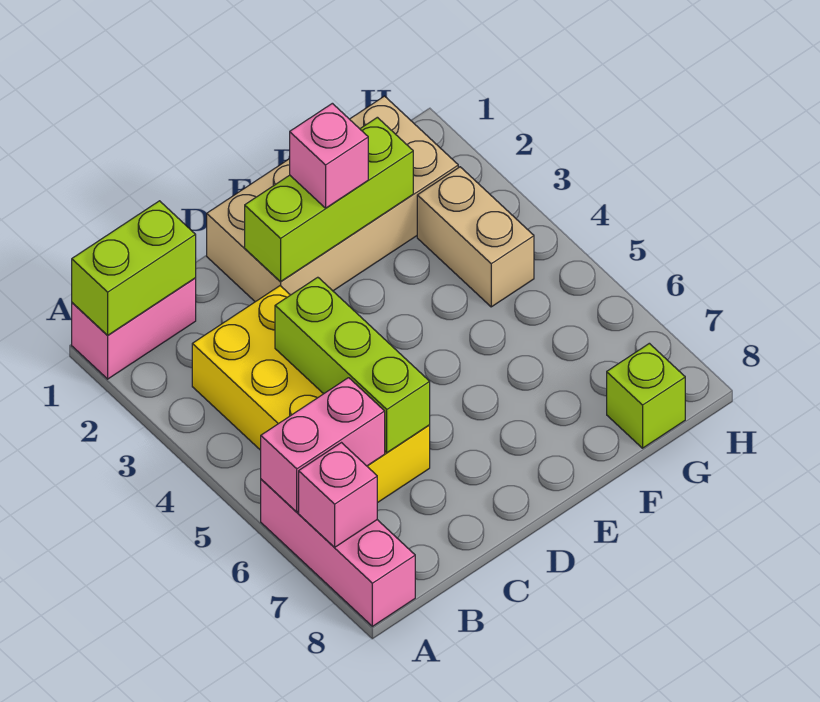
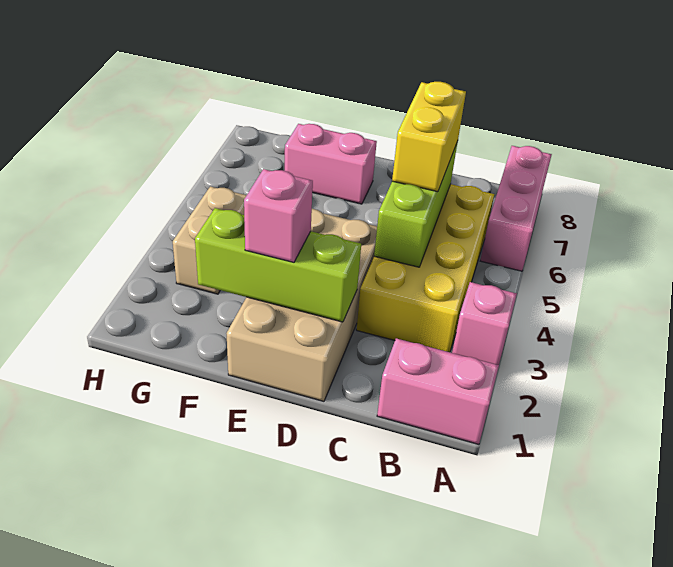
lime 1x2 brick [72,201,196,335] -> none
pink 1x2 brick [261,378,385,512] -> pink 1x2 brick moved to [285,124,377,204]
pink 1x1 brick [299,443,377,547] -> pink 1x1 brick moved to [452,282,517,365]
none -> yellow 1x2 brick [392,82,466,192]
tan 2x4 brick [207,96,458,302] -> tan 2x4 brick turned to [226,209,377,401]
lime 1x1 brick [607,343,685,448] -> none

